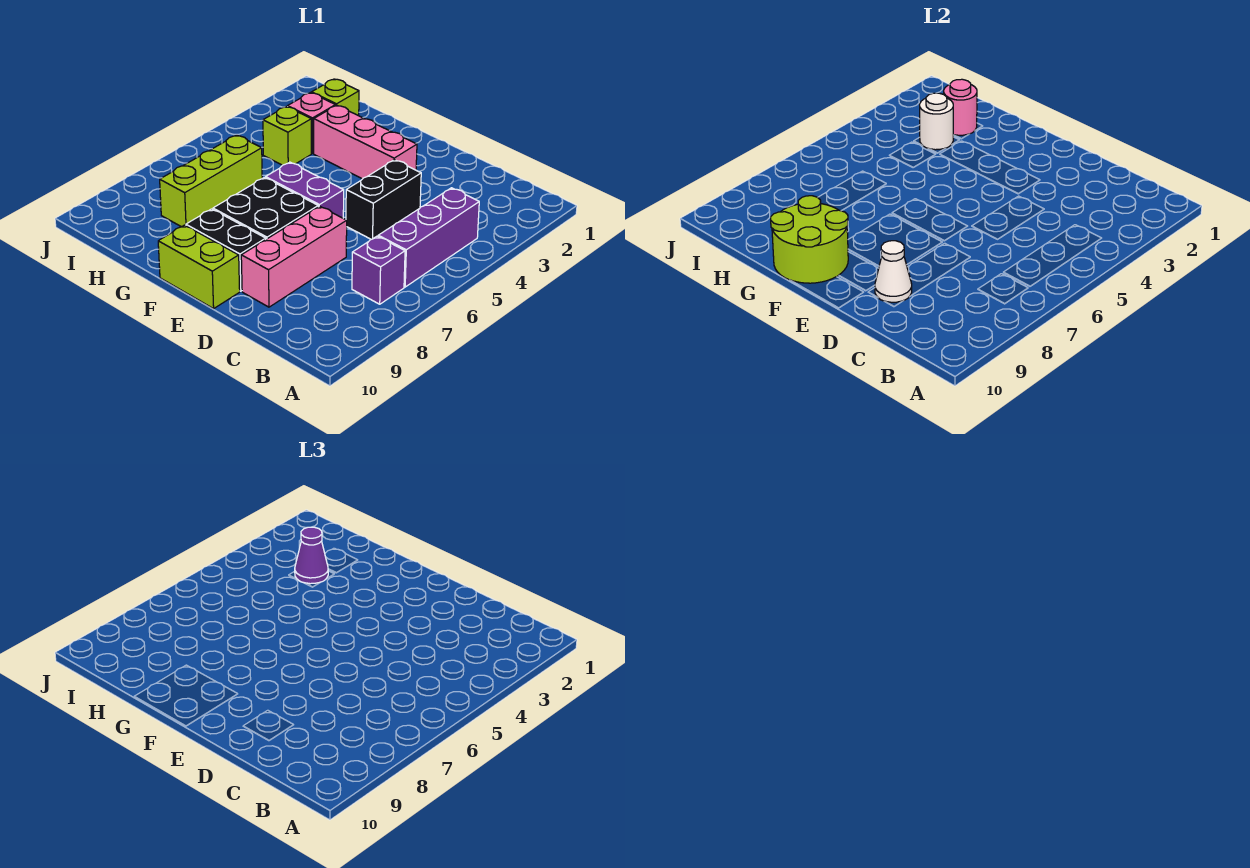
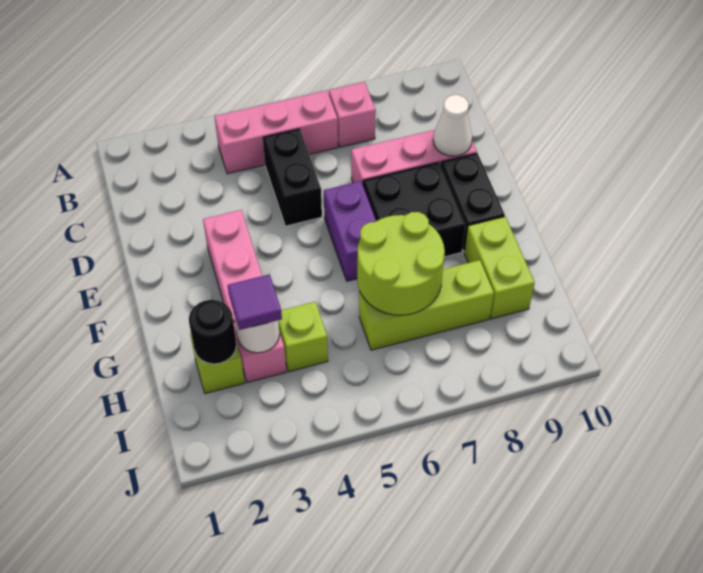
purple 1x3 brick [378,188,479,287] -> pink 1x3 brick [214,91,338,174]
purple 1x1 brick [352,236,405,304] -> pink 1x1 brick [329,82,376,147]
black 1x2 brick [346,160,421,239] -> black 1x2 brick turned to [263,129,322,226]
lime 1x2 brick [158,225,240,309] -> lime 1x2 brick moved to [464,217,535,319]
lime 2x2 round brick [771,196,848,283] -> lime 2x2 round brick moved to [357,212,445,315]
pink 1x1 round brick [944,79,977,135] -> black 1x1 round brick [189,300,237,364]
purple 1x1 cone [295,527,328,584] -> purple 1x1 tile [228,274,282,330]

